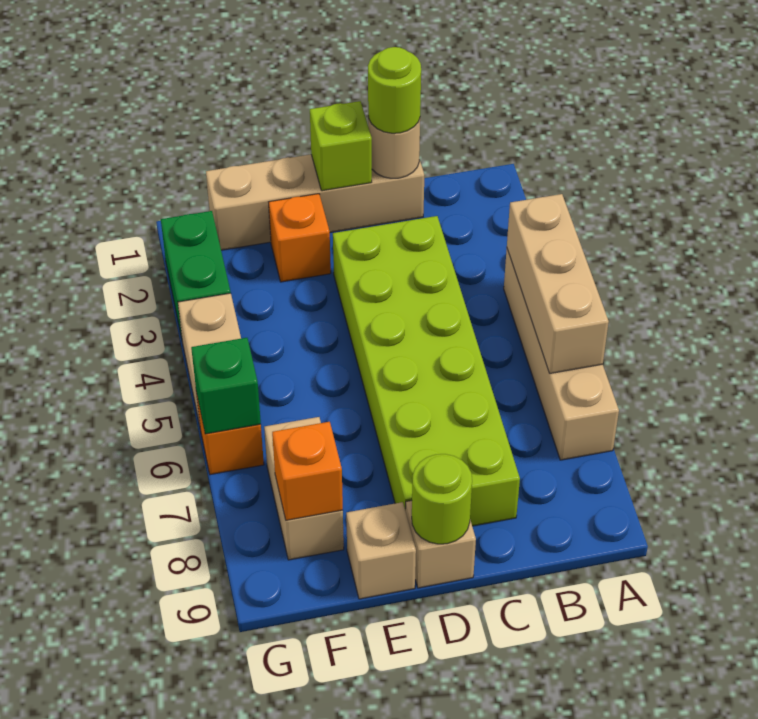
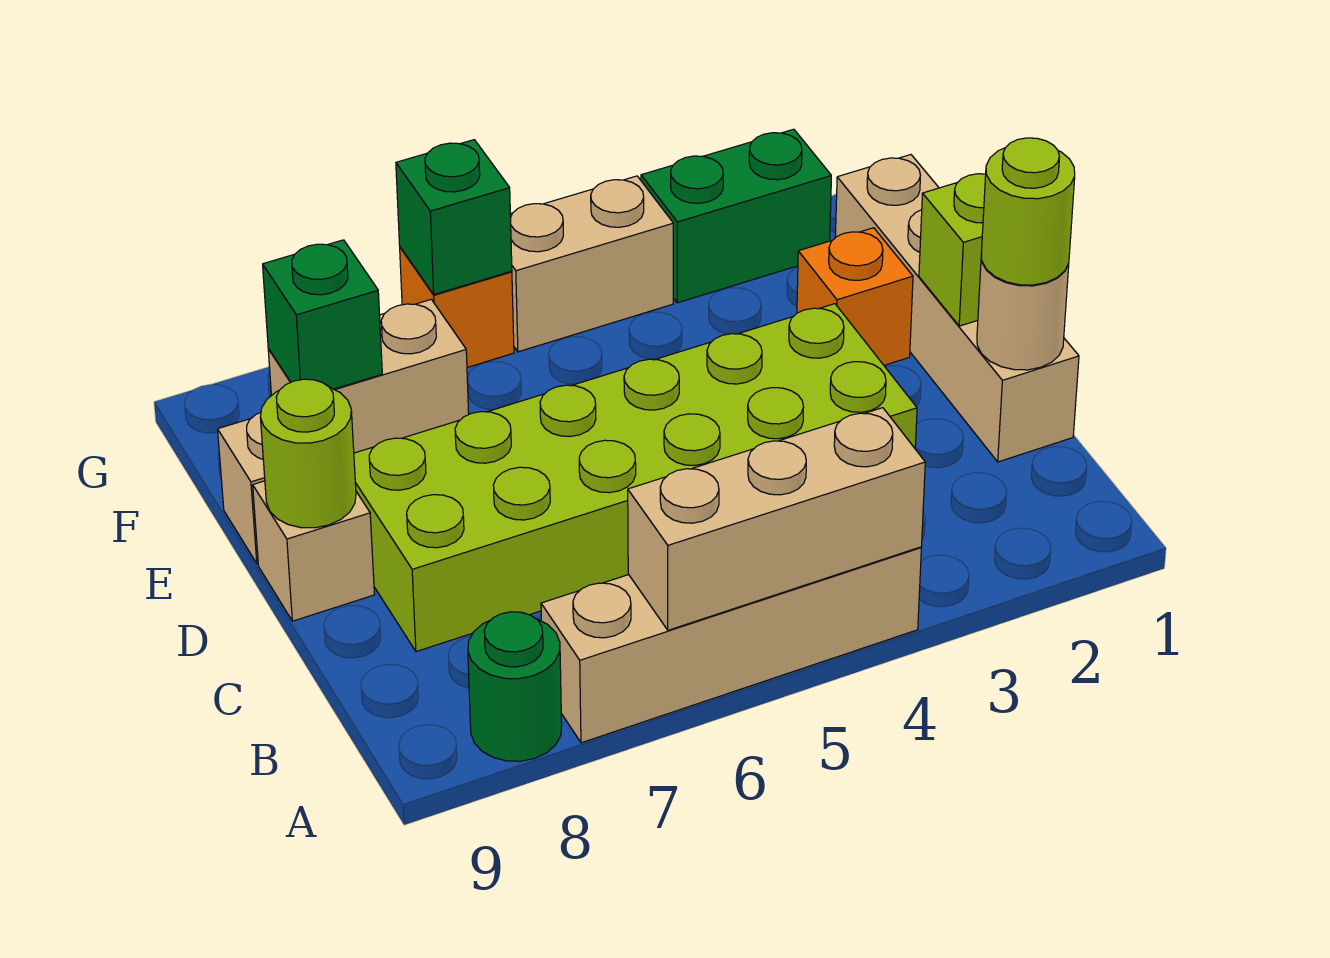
none -> green 1x1 round brick [468,612,562,761]
orange 1x1 brick [272,422,343,520] -> green 1x1 brick [263,240,382,389]

